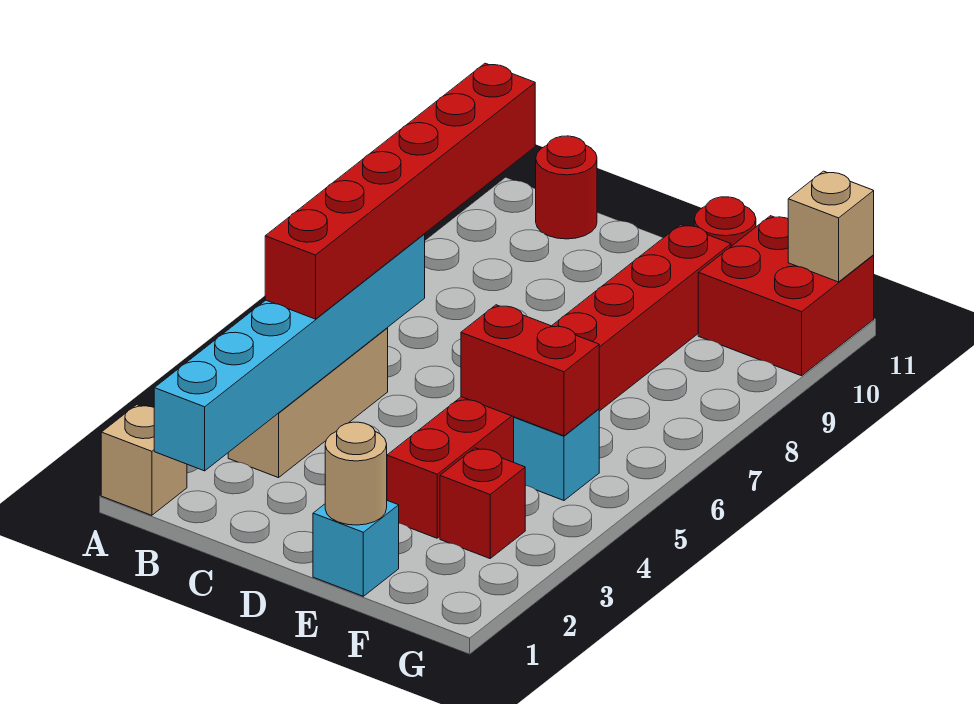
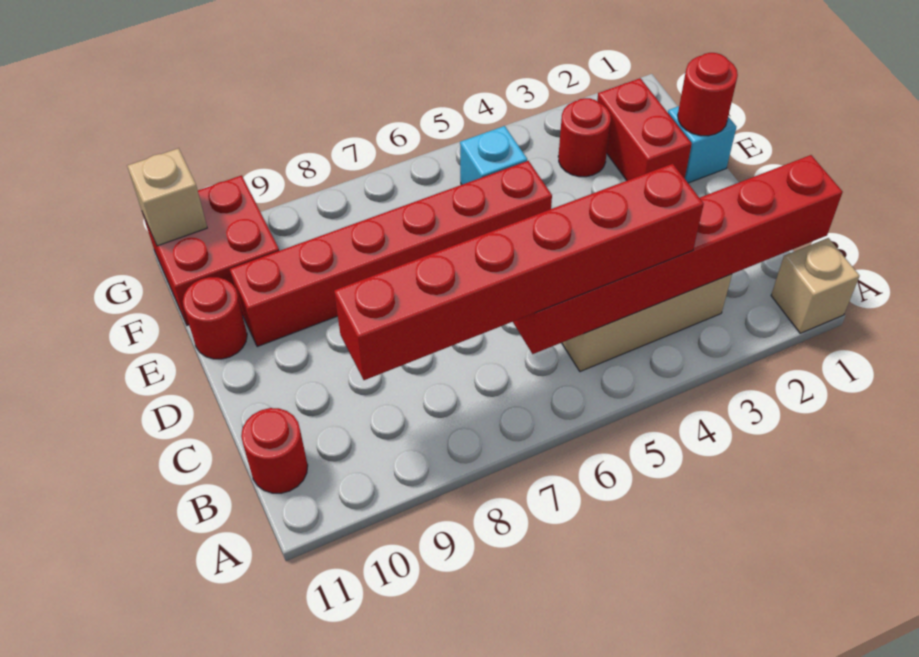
cyan 1x6 brick [154,234,425,471] -> red 1x6 brick [513,155,843,354]
tan 1x1 round brick [325,422,387,525] -> red 1x1 round brick [678,53,738,136]
red 1x8 brick [387,225,731,538] -> red 1x6 brick [230,161,552,347]
red 1x2 brick [461,305,599,436] -> red 1x2 brick moved to [597,78,692,181]
red 1x1 brick [440,448,525,558] -> red 1x1 round brick [558,98,611,177]

